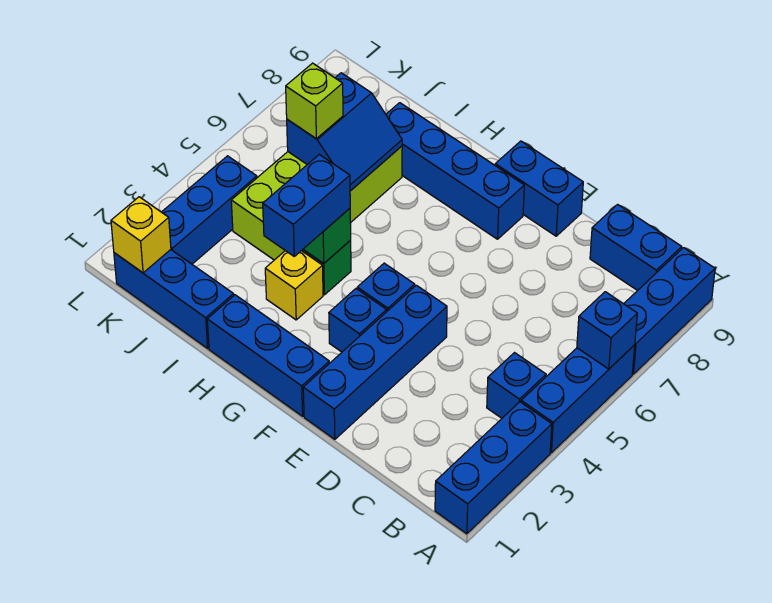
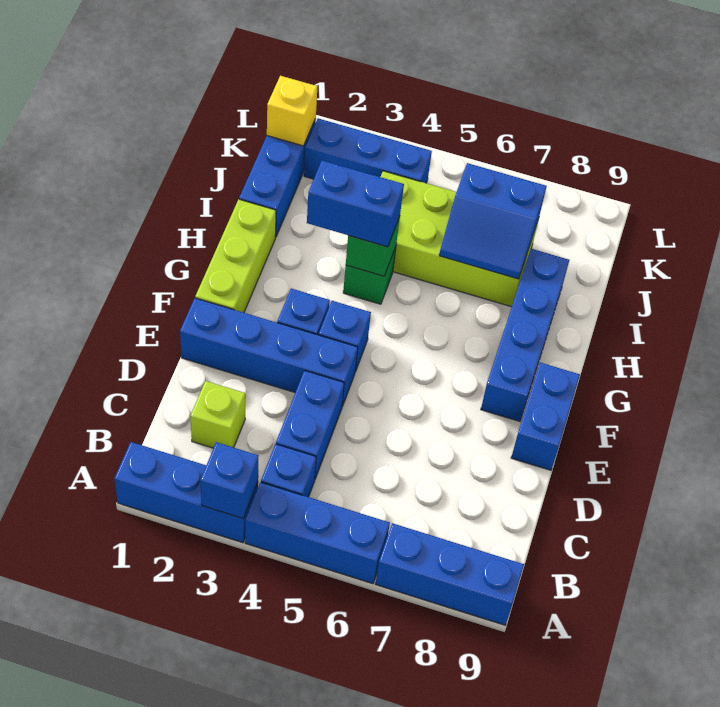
blue 1x1 brick [577,292,637,369] -> blue 1x1 brick moved to [200,442,259,518]
blue 1x2 brick [590,205,682,291] -> blue 1x2 brick moved to [276,371,344,479]
blue 1x3 brick [207,295,329,416] -> lime 1x3 brick [195,199,276,313]
yellow 1x1 brick [265,251,323,320] -> none
lime 1x1 brick [286,63,343,139] -> lime 1x1 brick moved to [190,381,245,448]

